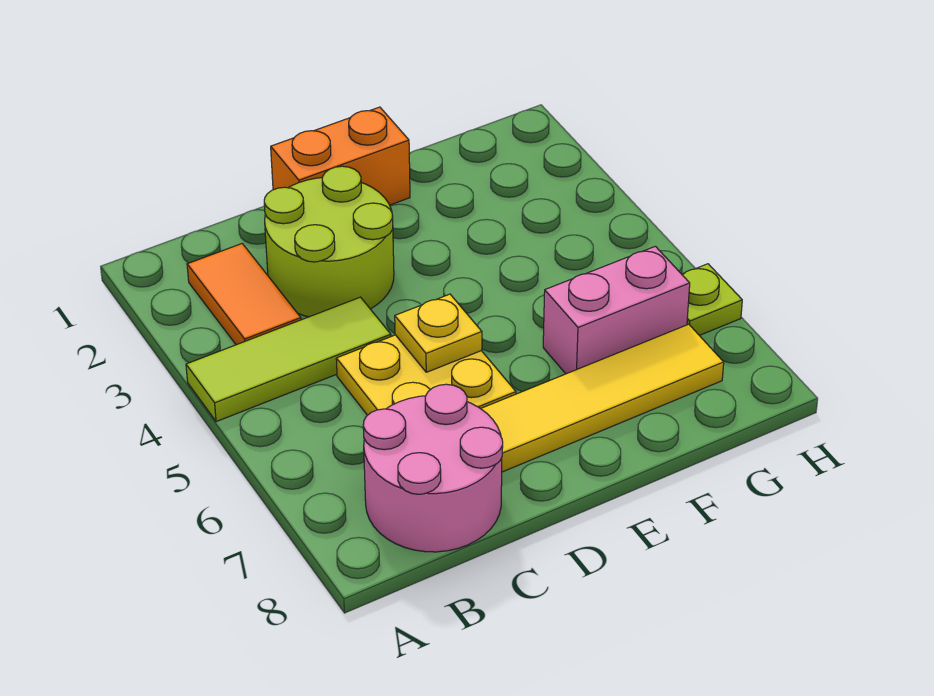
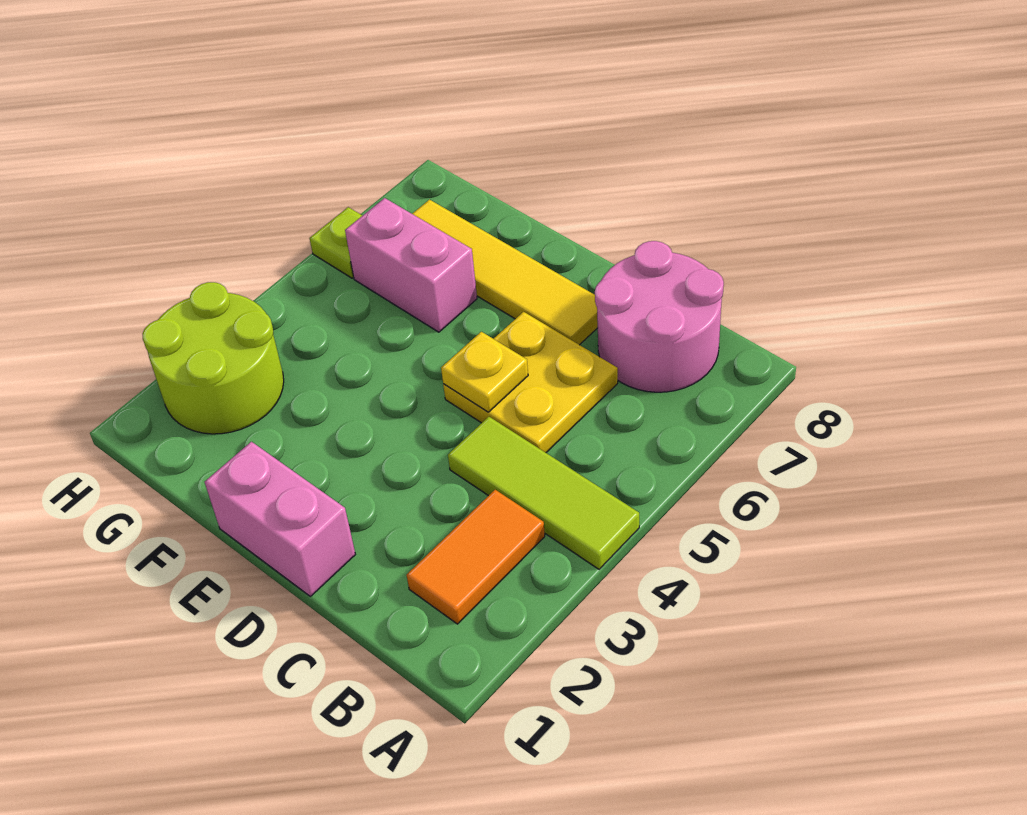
lime 2x2 round brick [264,166,394,317] -> lime 2x2 round brick moved to [143,282,284,434]
orange 1x2 brick [271,107,410,205] -> pink 1x2 brick [205,442,355,596]

